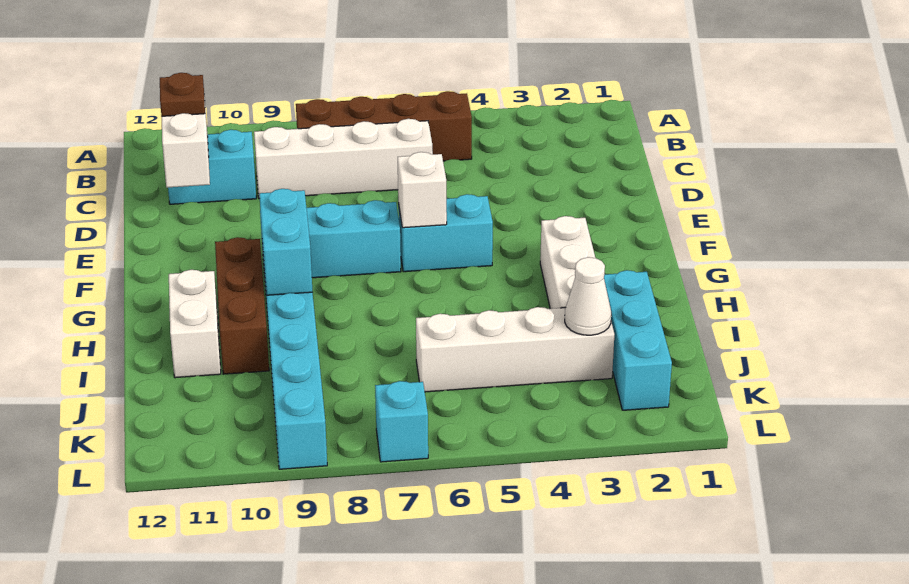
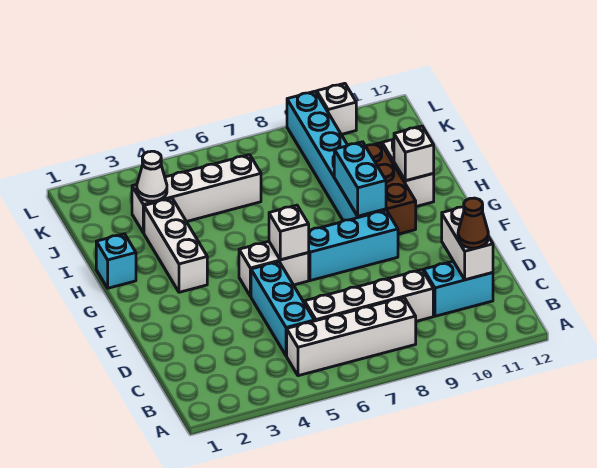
brown 1x4 brick [296,91,472,161] -> white 1x4 brick [287,297,416,376]
brown 1x1 plate [160,73,205,116] -> brown 1x1 cone [458,198,488,248]
cyan 1x2 brick [398,194,493,272] -> white 1x2 brick [239,241,309,296]
none -> white 1x1 brick [394,126,434,181]
cyan 1x3 brick [604,270,672,410] -> cyan 1x3 brick moved to [251,262,314,356]
cyan 1x1 brick [375,381,428,462] -> cyan 1x1 brick moved to [96,234,136,288]
none -> white 1x1 brick [317,83,356,135]

